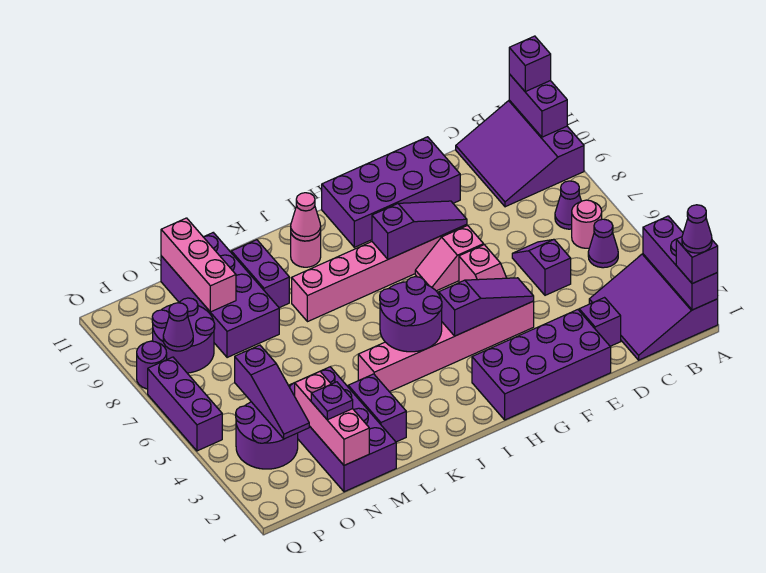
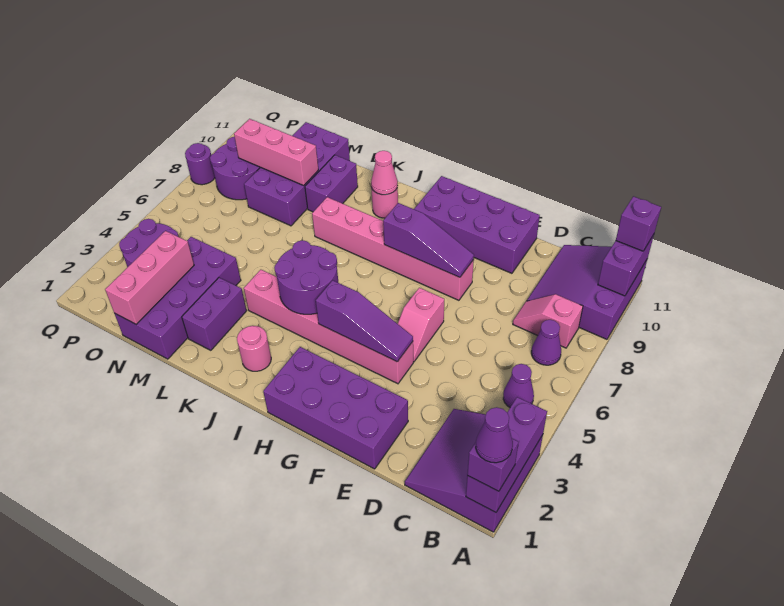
pink 1x1 round brick [572,200,602,248] -> pink 1x1 round brick moved to [237,326,271,371]
purple 1x1 brick [579,298,621,346] -> none
purple 1x2 slope [512,240,571,295] -> none
pink 1x2 slope [415,225,484,291] -> pink 1x2 slope moved to [513,294,583,348]
purple 1x1 plate [311,382,353,420] -> none
pink 1x3 brick [161,218,236,312] -> pink 1x3 brick turned to [234,119,318,185]
purple 1x3 slope [235,345,309,439] -> none
purple 1x1 cone [163,303,193,351] -> none
purple 1x3 brick [148,357,222,451] -> none

